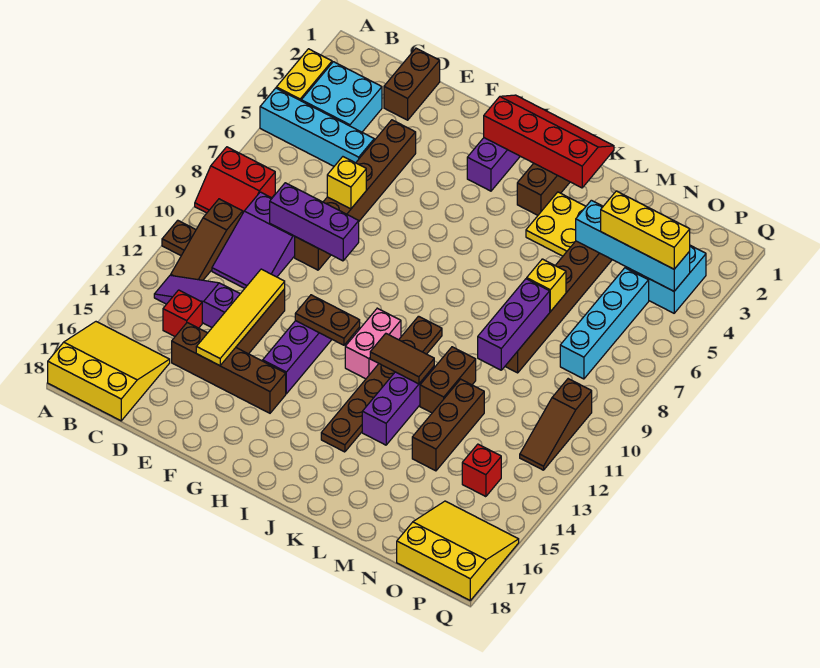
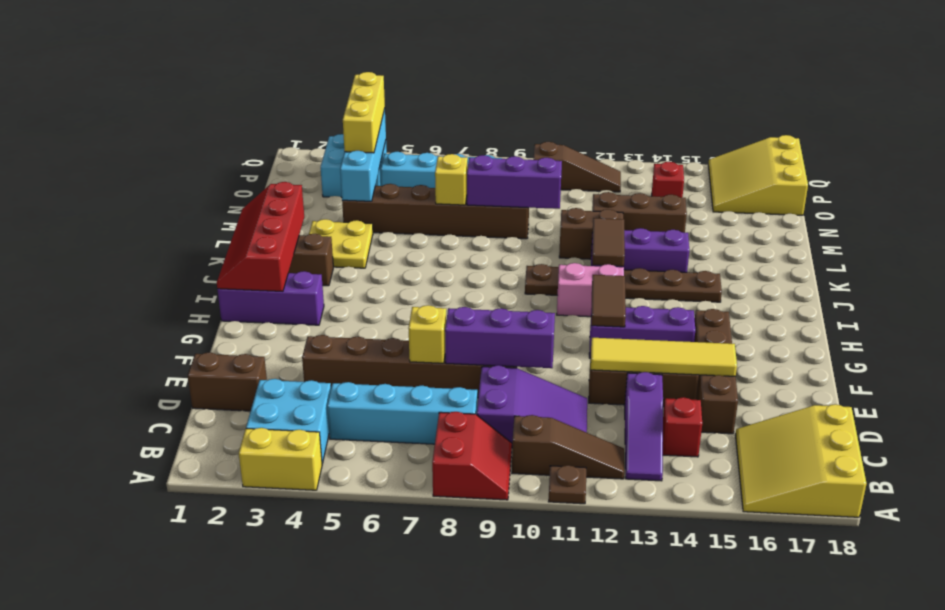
cyan 1x4 brick [260,88,374,166] -> cyan 1x4 brick turned to [327,382,477,444]
purple 1x3 brick [270,183,359,261] -> purple 1x3 brick turned to [445,307,555,368]
brown 1x2 plate [295,295,360,345] -> brown 1x2 tile [591,275,626,327]

